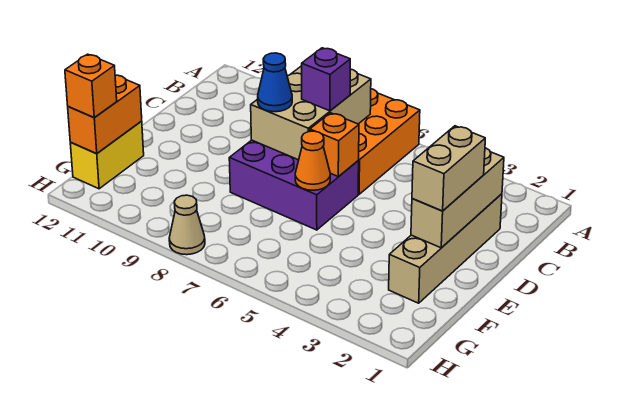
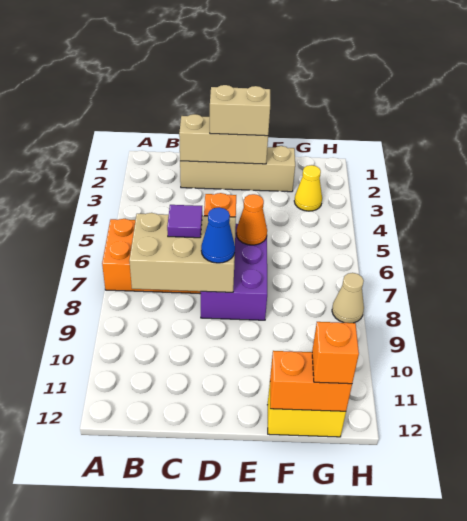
purple 1x1 brick [302,48,350,111] -> purple 1x1 tile [167,205,202,238]
none -> yellow 1x1 cone [294,165,322,211]

